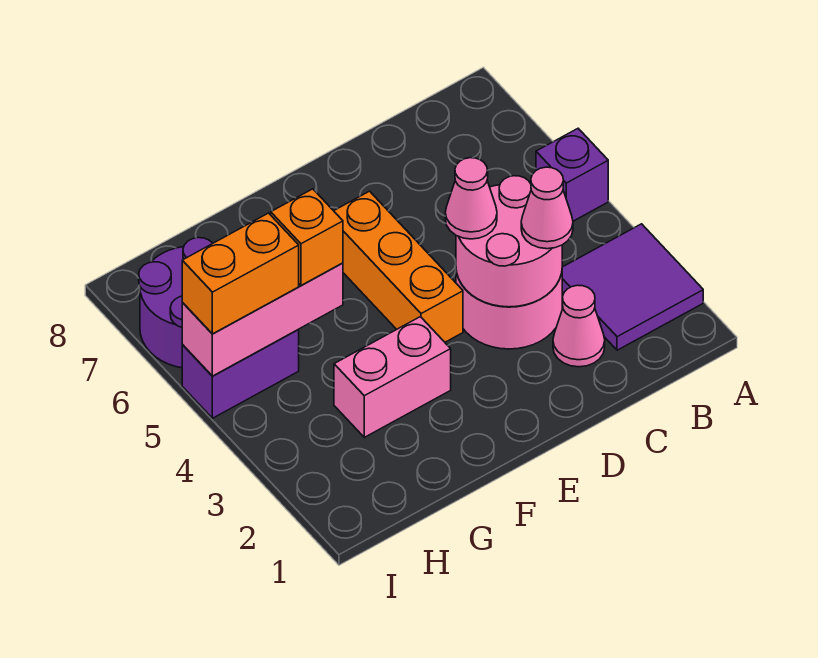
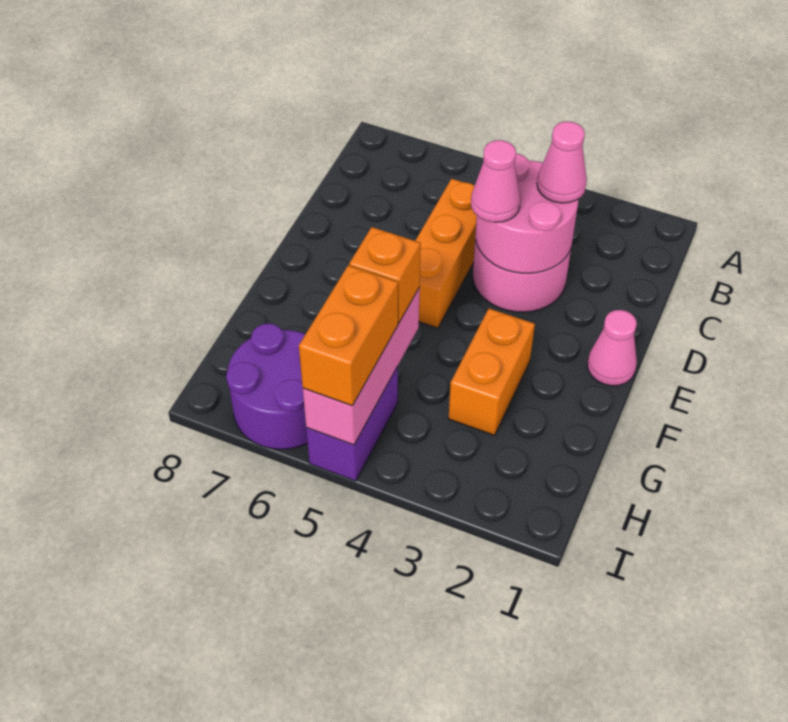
purple 2x2 tile [562,224,703,350] -> none
purple 1x1 brick [536,129,608,221] -> none
pink 1x1 cone [553,285,605,367] -> pink 1x1 cone moved to [587,310,637,386]
orange 1x3 brick [334,191,463,342] -> orange 1x3 brick turned to [415,179,477,328]
pink 1x2 brick [334,317,451,437] -> orange 1x2 brick [449,309,535,435]

